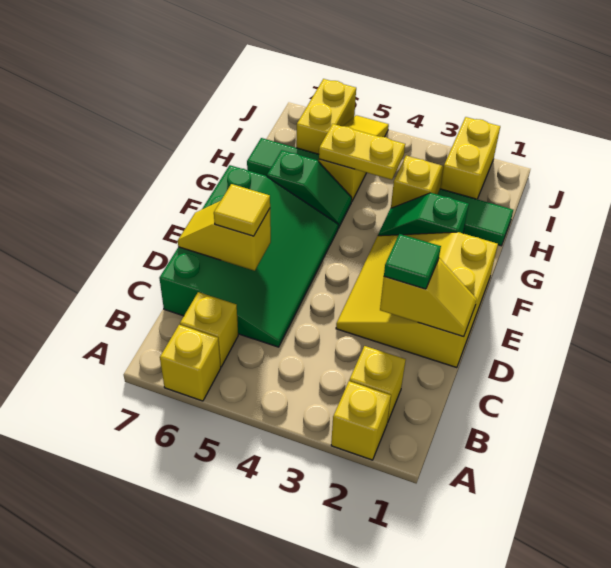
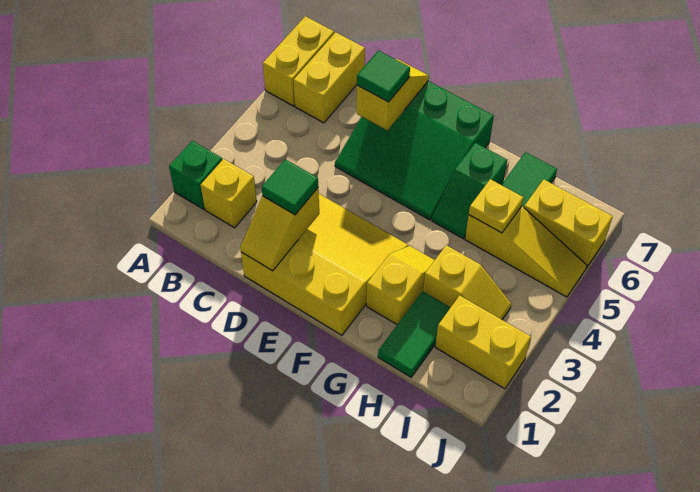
yellow 1x1 brick [331,381,391,460] -> green 1x1 brick [169,141,222,209]
yellow 1x1 brick [160,325,221,401] -> yellow 1x2 brick [263,16,334,106]
yellow 1x1 brick [180,292,238,367] -> yellow 1x2 brick [294,32,365,123]
green 3x4 slope [159,165,338,347] -> green 3x3 slope [335,81,494,220]
yellow 1x1 tile [214,184,270,236] -> green 1x1 tile [357,51,410,102]
green 1x2 slope [378,193,469,236] -> yellow 1x2 slope [367,246,435,324]
yellow 1x2 plate [319,124,405,180] -> yellow 1x1 plate [469,179,524,233]

